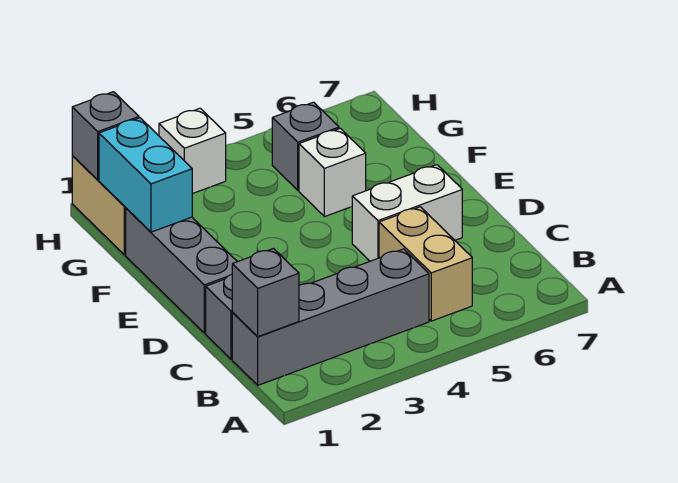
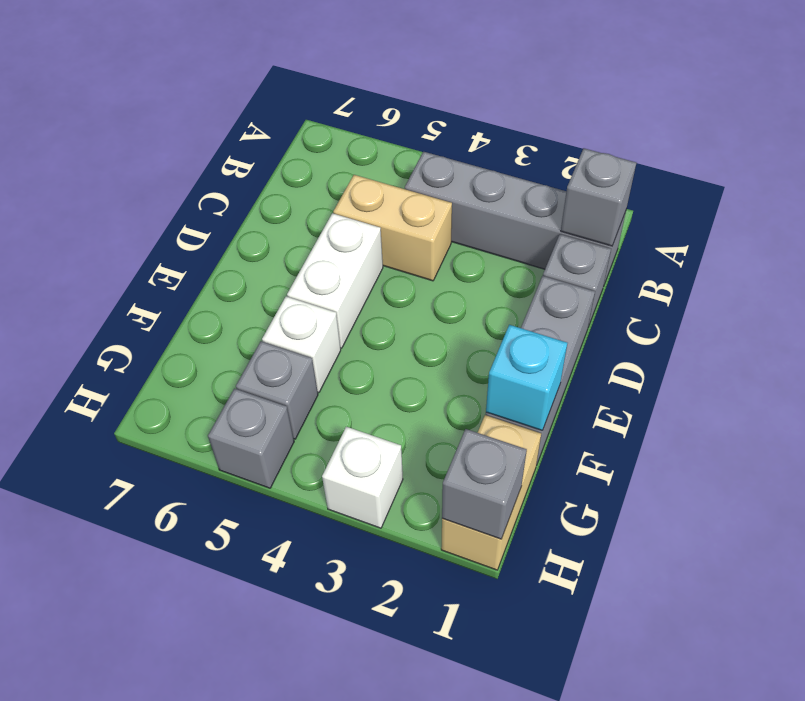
tan 1x2 brick [379,207,472,321] -> tan 1x2 brick turned to [333,175,452,281]
white 1x2 brick [352,165,462,261] -> white 1x2 brick turned to [287,213,383,348]
cyan 1x2 brick [99,118,192,232] -> cyan 1x1 brick [486,325,567,430]
none -> grey 1x1 brick [208,389,294,488]

